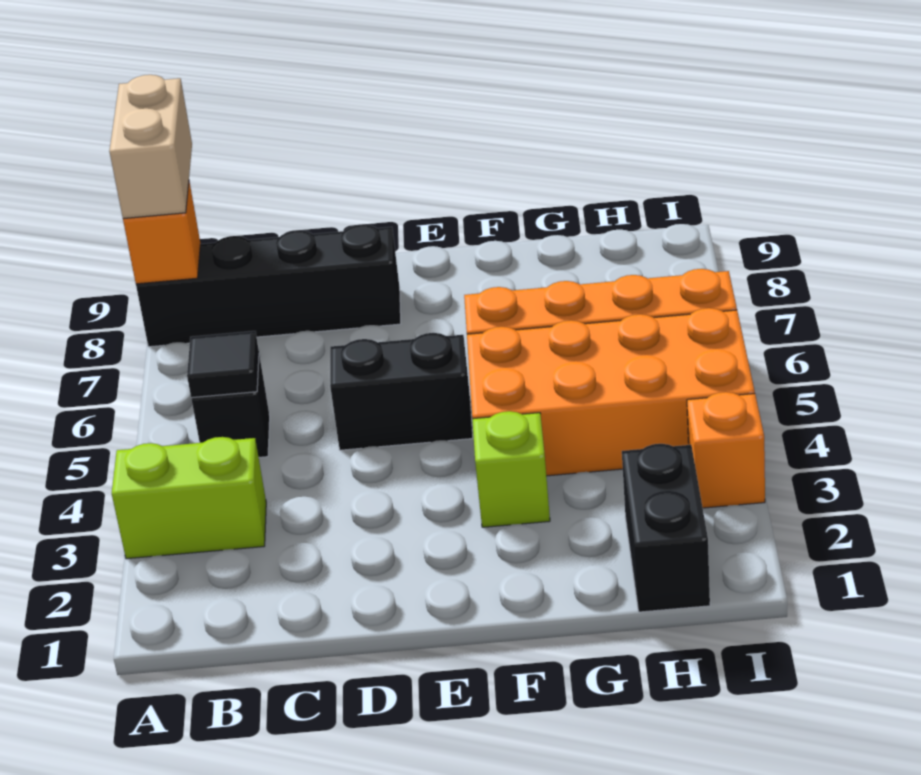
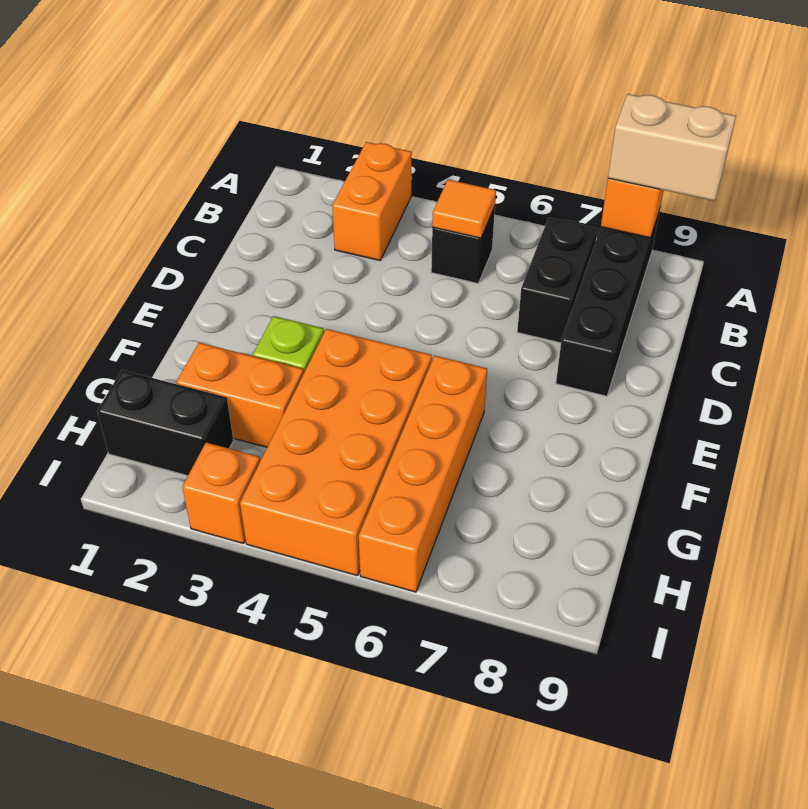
lime 1x2 brick [112,437,266,559] -> orange 1x2 brick [332,142,412,261]
black 1x1 tile [187,331,259,398] -> orange 1x1 tile [432,180,496,238]
black 1x2 brick [330,333,473,450] -> black 1x2 brick moved to [517,218,597,343]
none -> orange 1x2 brick [176,343,304,447]

